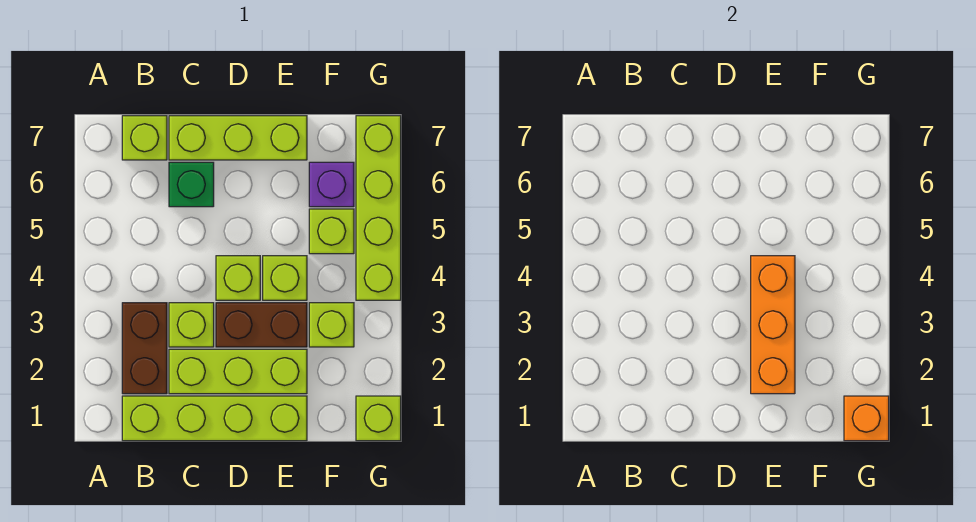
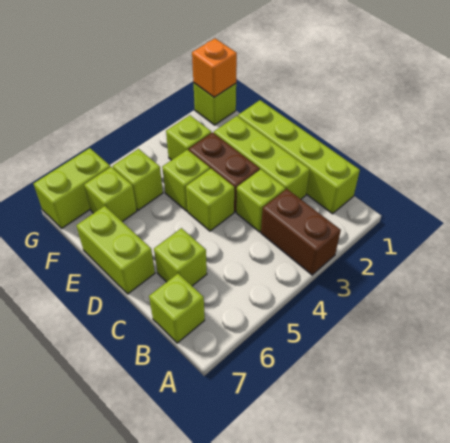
brown 1x2 brick [122,303,167,394] -> brown 1x2 brick turned to [261,189,341,275]
green 1x1 brick [169,162,214,207] -> lime 1x1 brick [154,228,207,286]
lime 1x3 brick [169,116,307,160] -> lime 1x2 brick [76,206,155,294]
orange 1x3 brick [751,256,795,394] -> none
purple 1x1 brick [309,162,354,207] -> lime 1x1 brick [84,167,137,222]
lime 1x4 brick [356,116,401,300] -> lime 1x2 brick [33,148,110,228]

